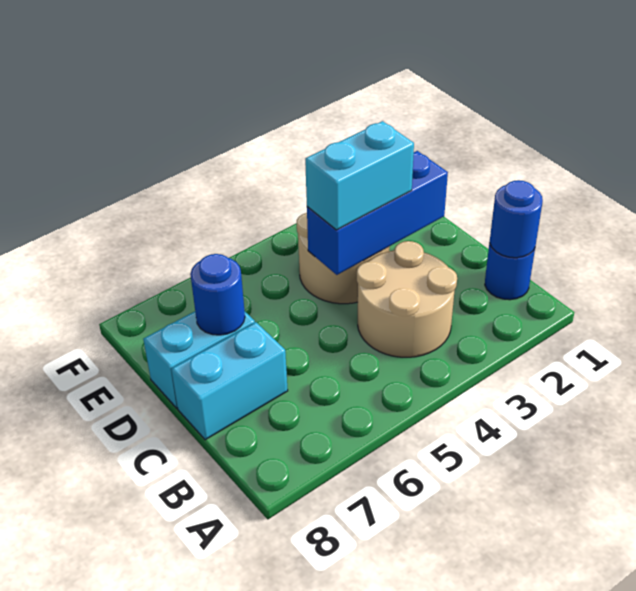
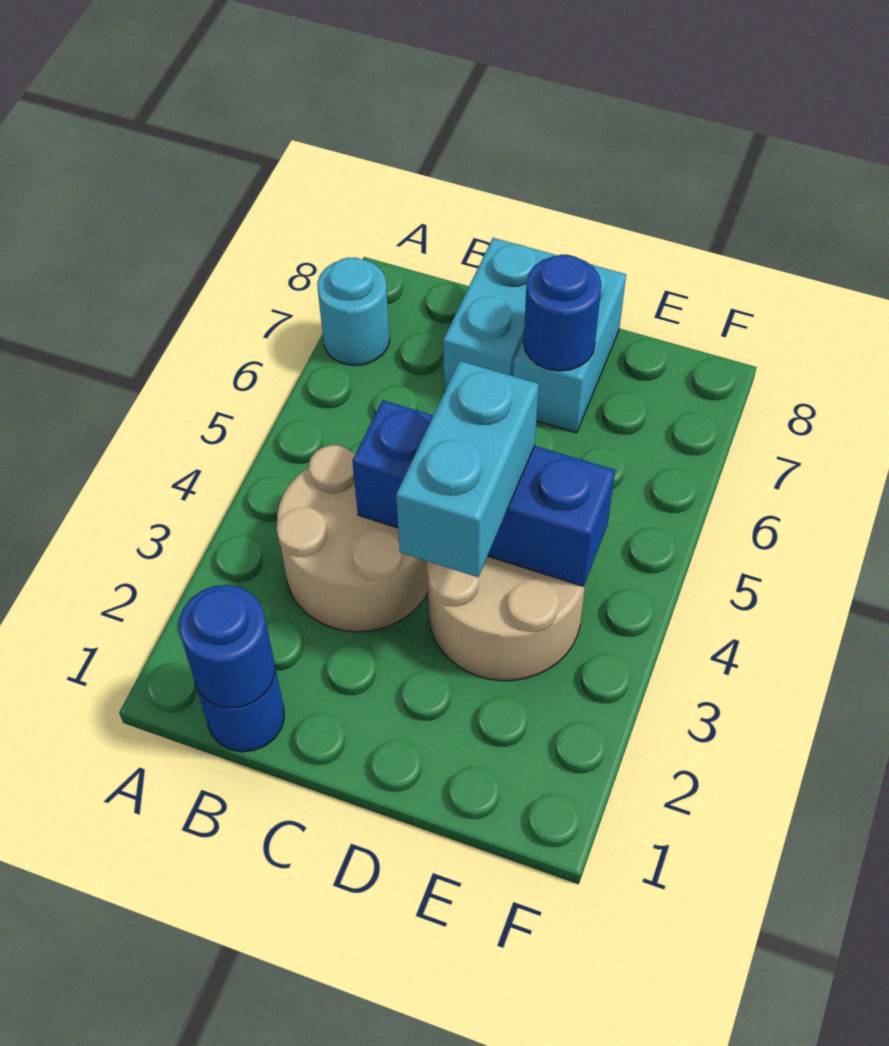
none -> cyan 1x1 round brick [317,258,390,366]
blue 1x3 brick [307,151,448,275] -> blue 1x3 brick turned to [352,400,615,586]

